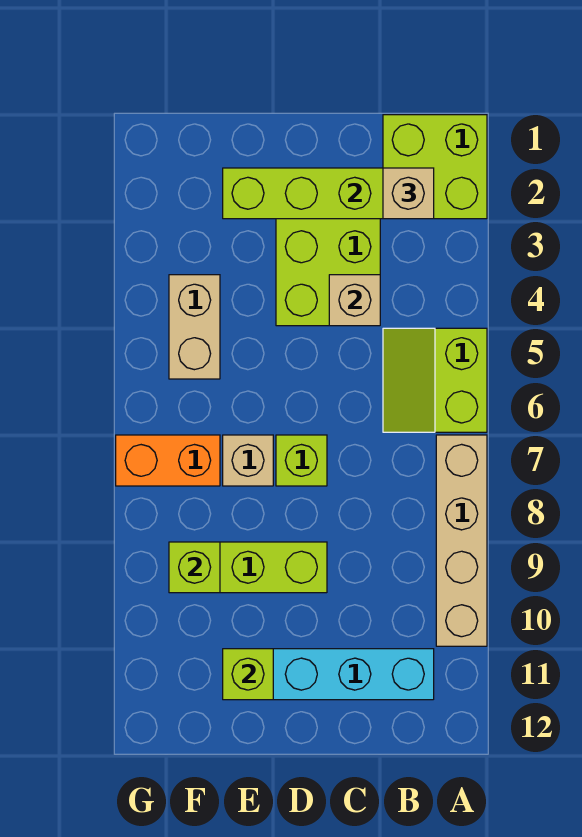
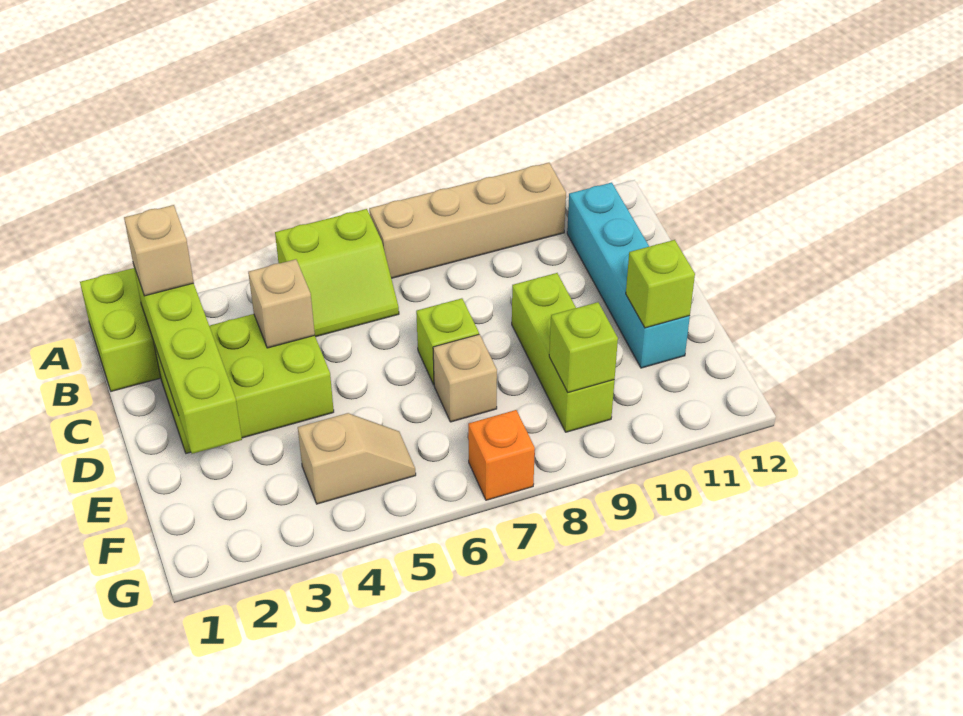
tan 1x2 brick [169,275,220,379] -> tan 1x2 slope [298,413,416,504]
orange 1x2 brick [116,435,220,486] -> orange 1x1 brick [468,410,535,500]

